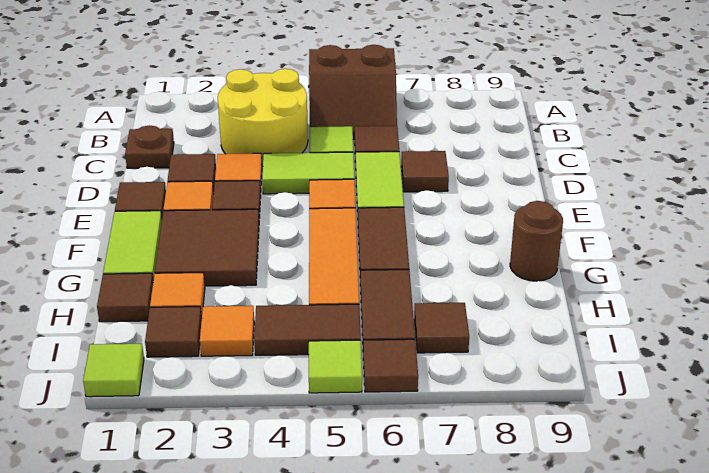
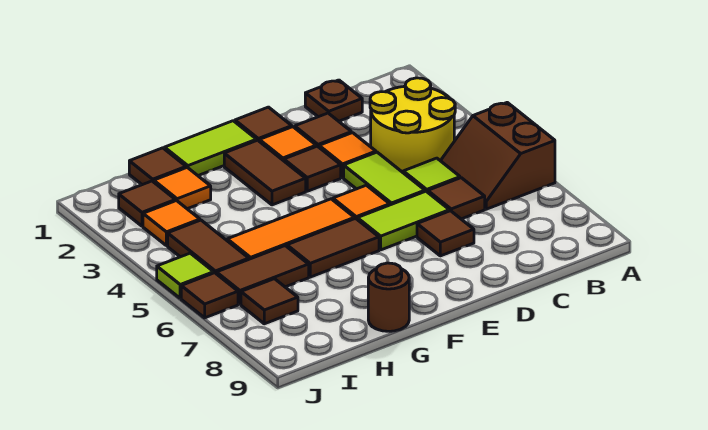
brown 2x2 tile [155,209,259,286] -> brown 1x2 tile [224,140,306,205]
lime 1x1 tile [83,344,144,397] -> none

